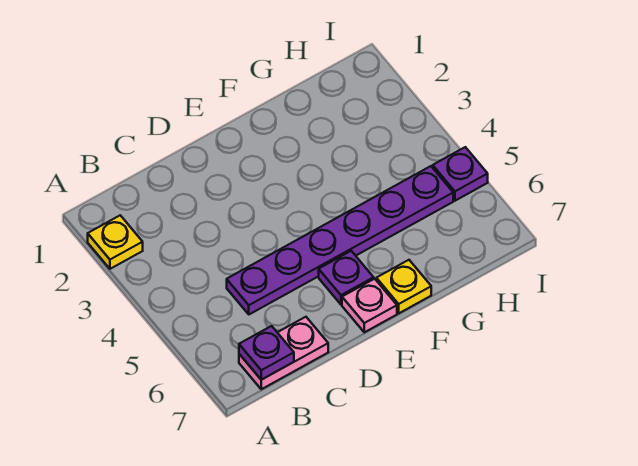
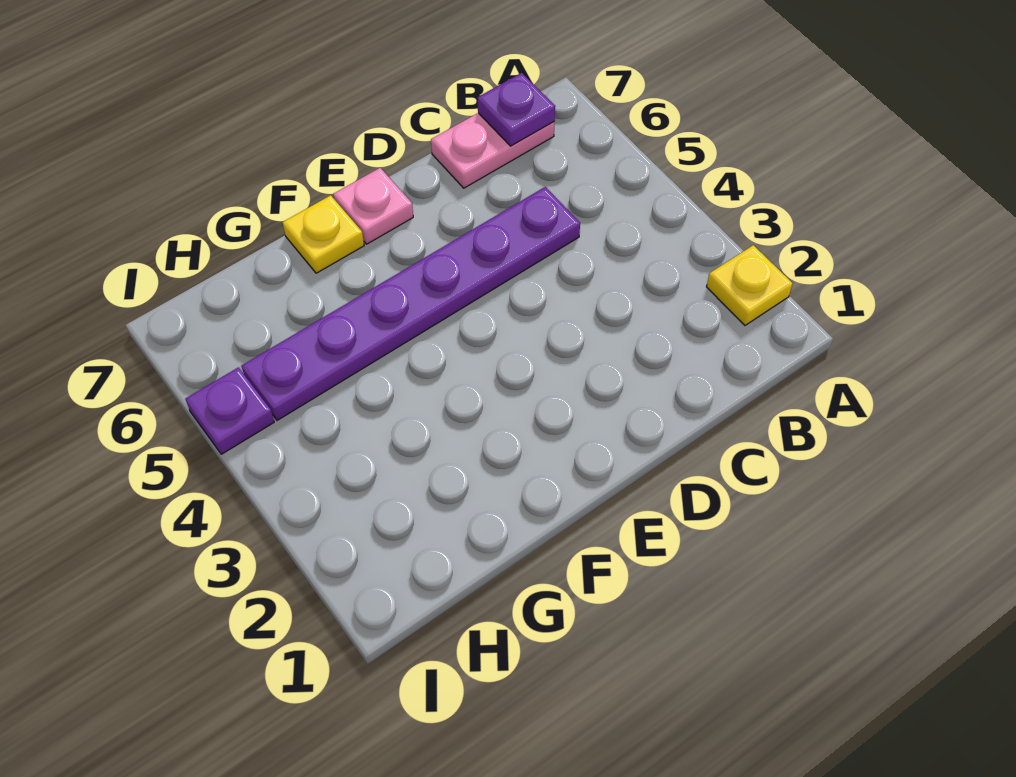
purple 1x1 plate [319,251,374,304] -> none

